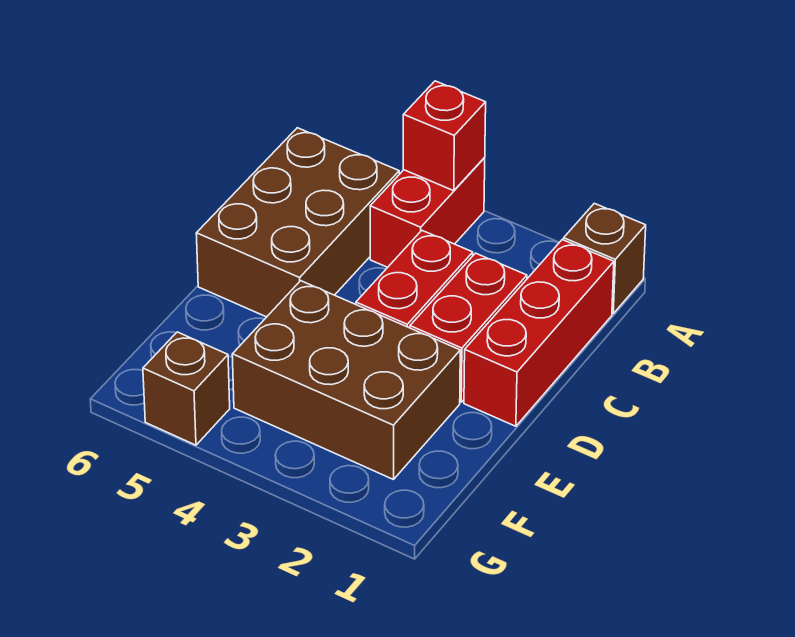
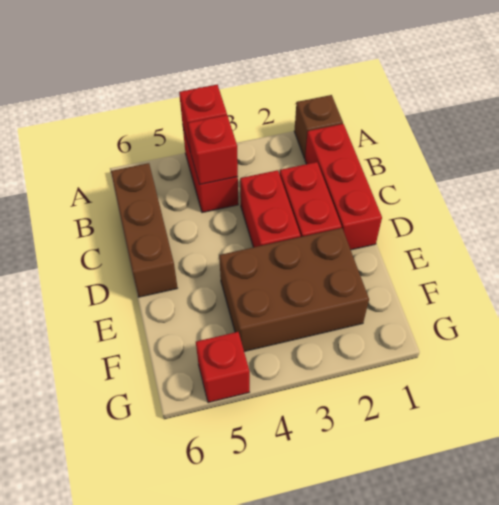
none -> red 1x1 brick [188,115,238,185]
brown 2x3 brick [196,128,399,317] -> brown 1x3 brick [111,163,178,297]
brown 1x1 brick [143,332,230,445] -> red 1x1 brick [196,332,250,403]

